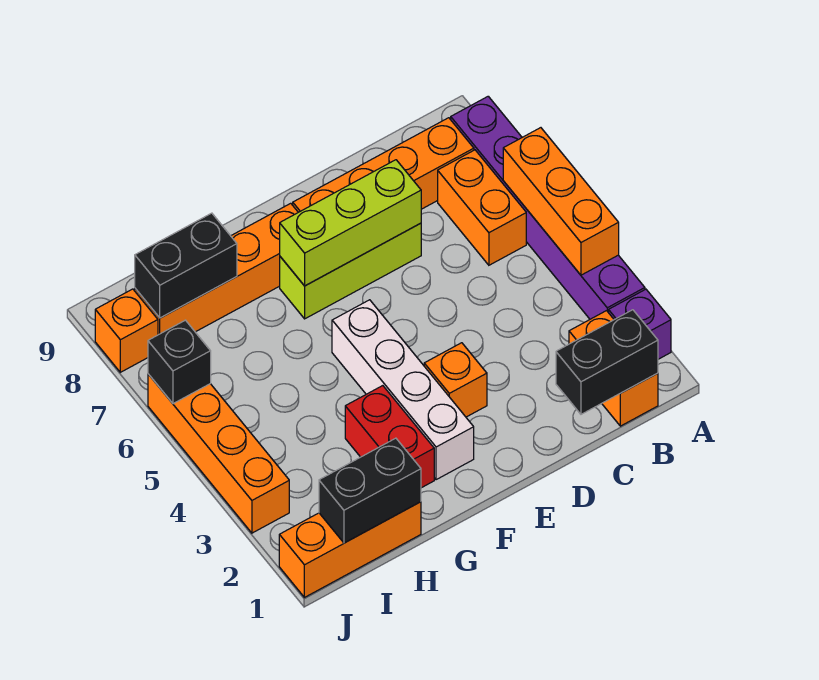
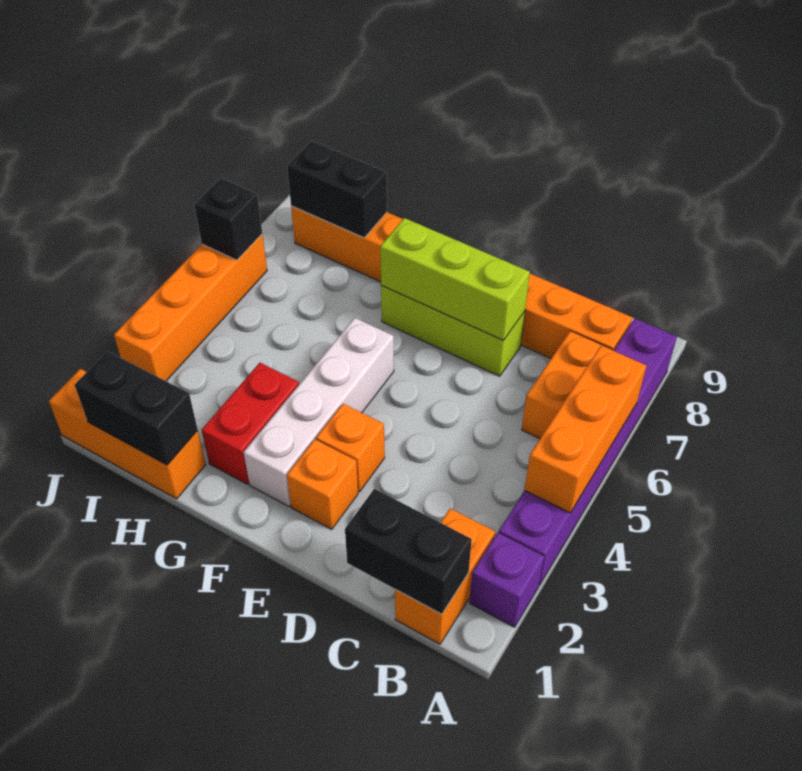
orange 1x1 brick [95,289,158,372] -> orange 1x1 brick moved to [287,439,358,529]

